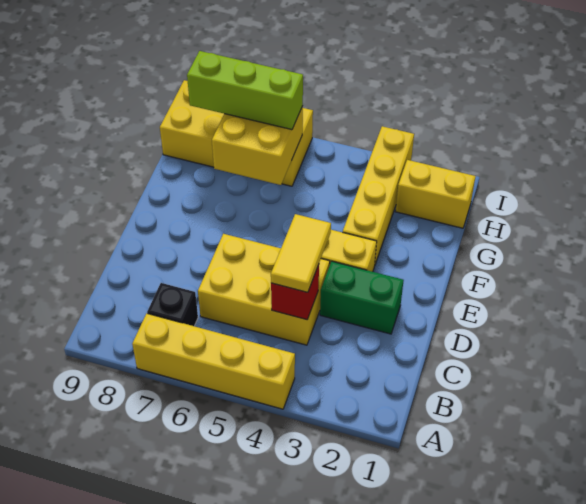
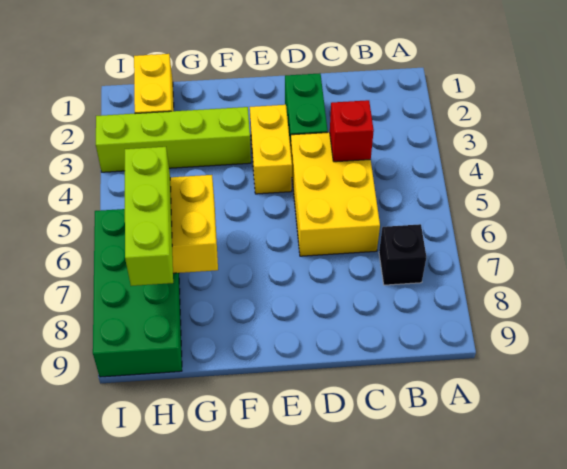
yellow 1x4 brick [132,313,295,409] -> none
yellow 1x2 tile [271,214,331,292] -> none
yellow 1x4 brick [343,126,414,264] -> lime 1x4 brick [96,107,251,172]
yellow 2x4 brick [160,80,313,186] -> green 2x4 brick [93,209,182,377]

